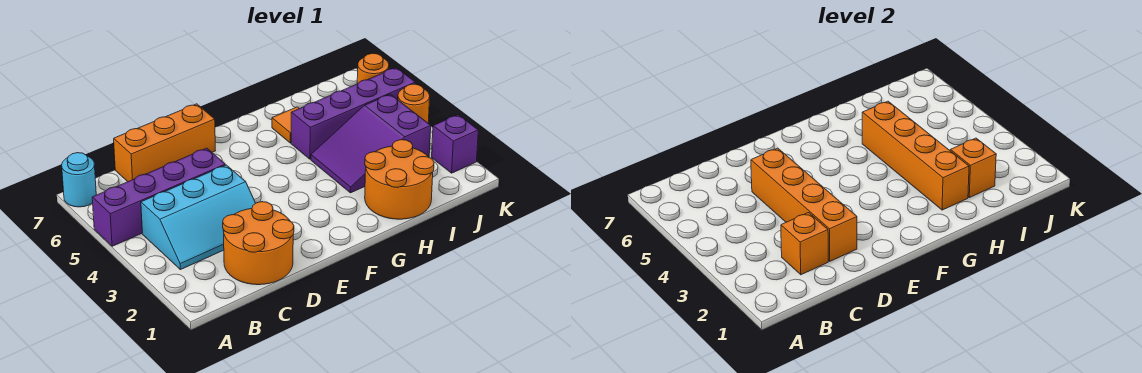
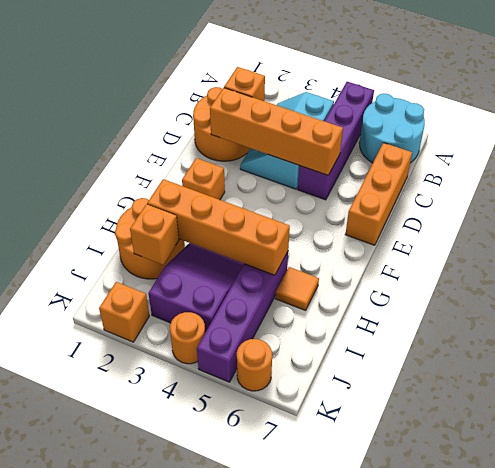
cyan 1x1 round brick [62,153,96,207] -> cyan 2x2 round brick [359,93,425,163]
none -> orange 1x1 brick [182,158,225,200]
purple 1x1 brick [432,115,478,173] -> orange 1x1 brick [99,282,149,342]

